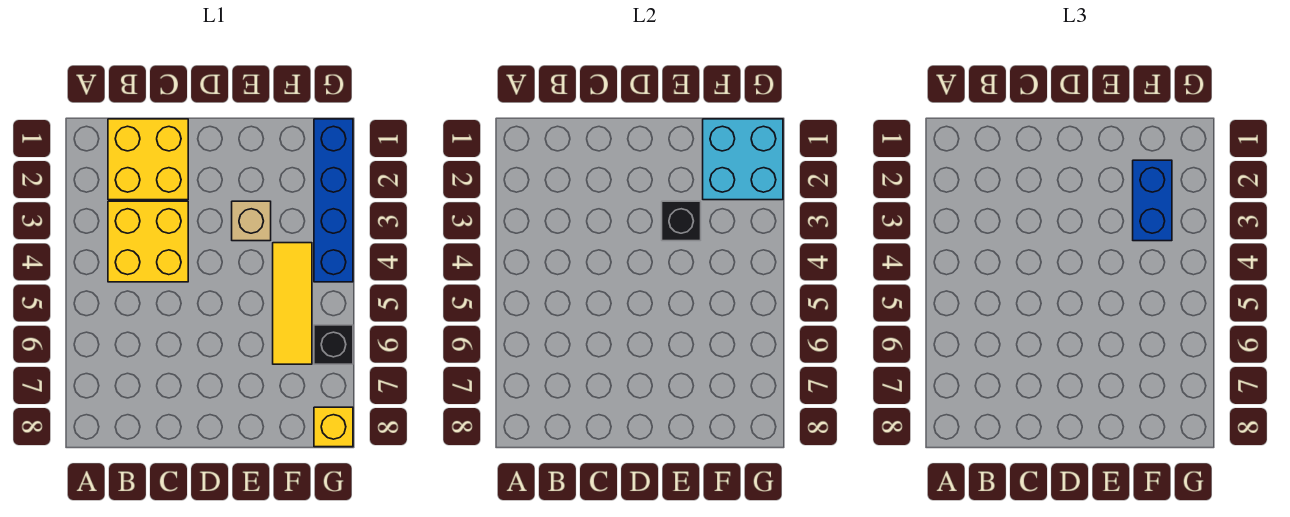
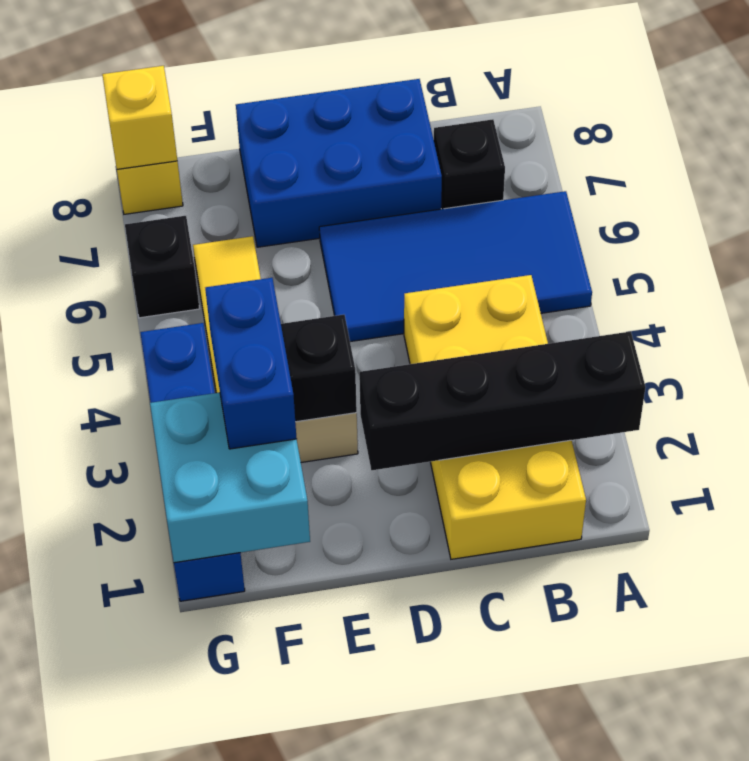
none -> black 1x4 brick [359,331,646,470]
none -> blue 2x4 tile [319,191,592,342]
none -> black 1x1 brick [434,119,505,209]
none -> blue 2x3 brick [236,79,442,247]
none -> yellow 1x1 brick [102,66,177,169]

